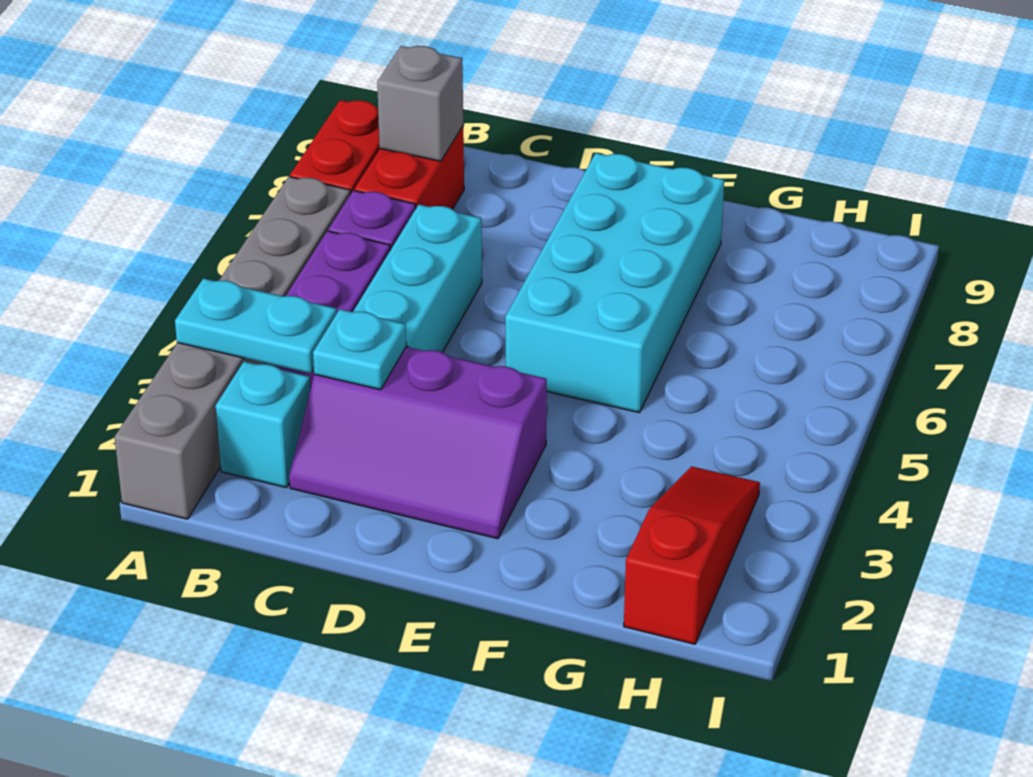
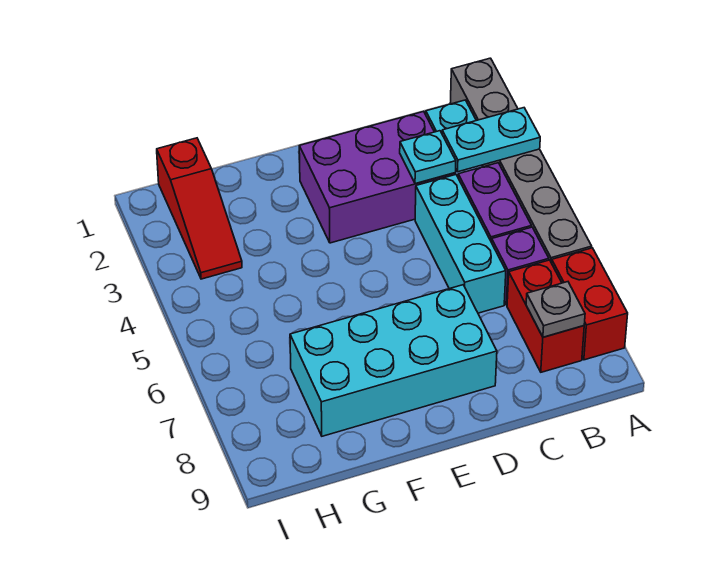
grey 1x1 brick [377,46,463,161] -> grey 1x1 plate [526,282,585,337]
purple 2x3 slope [289,347,547,539] -> purple 2x3 brick [299,111,455,243]
cyan 2x4 brick [505,153,724,413] -> cyan 2x4 brick turned to [290,285,497,436]

